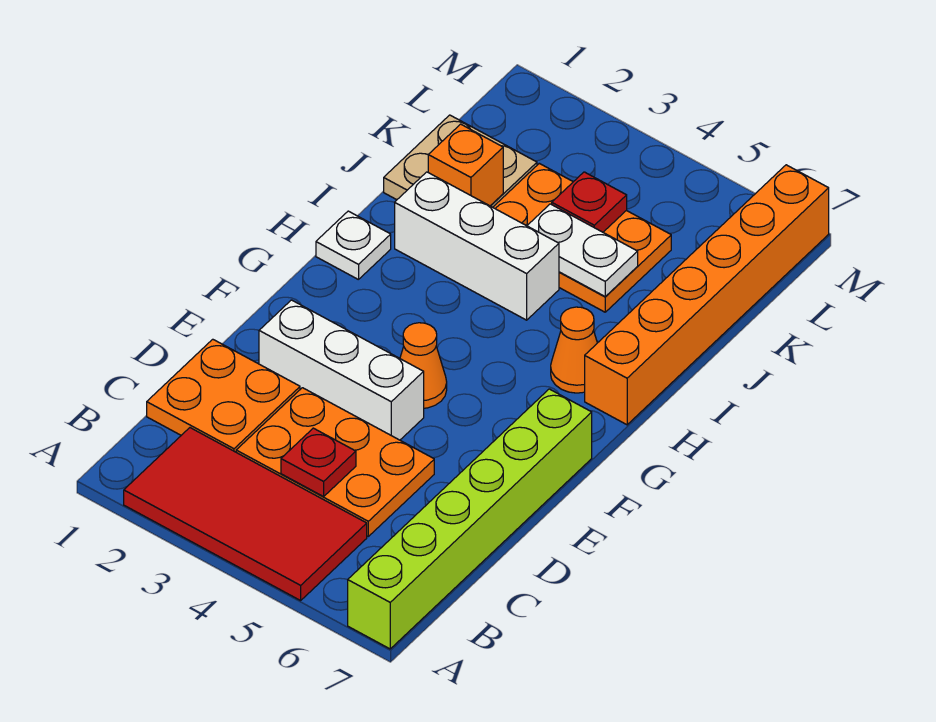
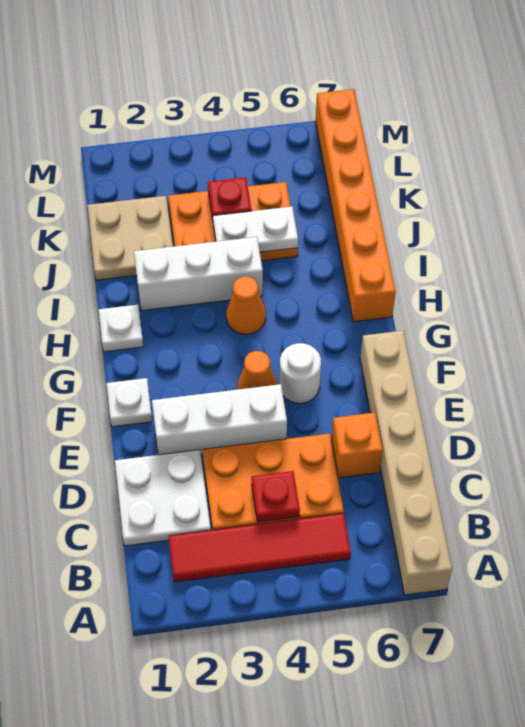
red 2x4 tile [124,428,367,600] -> red 1x4 tile [168,513,351,582]
lime 1x6 brick [348,389,592,649] -> tan 1x6 brick [360,331,452,595]
orange 2x2 plate [147,339,300,452] -> white 2x2 plate [115,450,211,546]
none -> white 1x1 plate [106,378,152,427]
none -> white 1x1 round brick [280,343,321,403]
orange 1x1 cone [551,307,597,393] -> orange 1x1 cone moved to [226,276,266,334]
orange 1x1 brick [428,124,503,206] -> orange 1x1 brick moved to [332,413,382,478]

